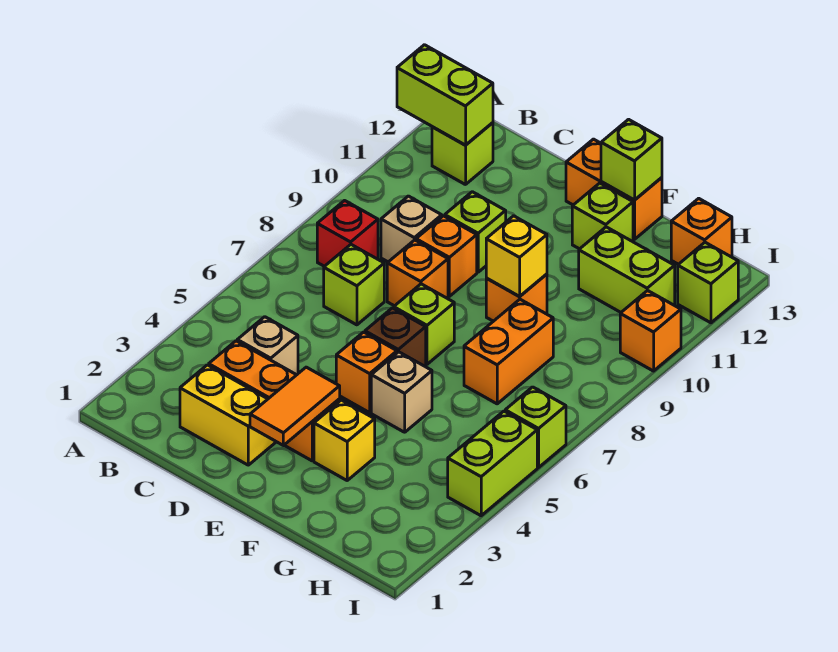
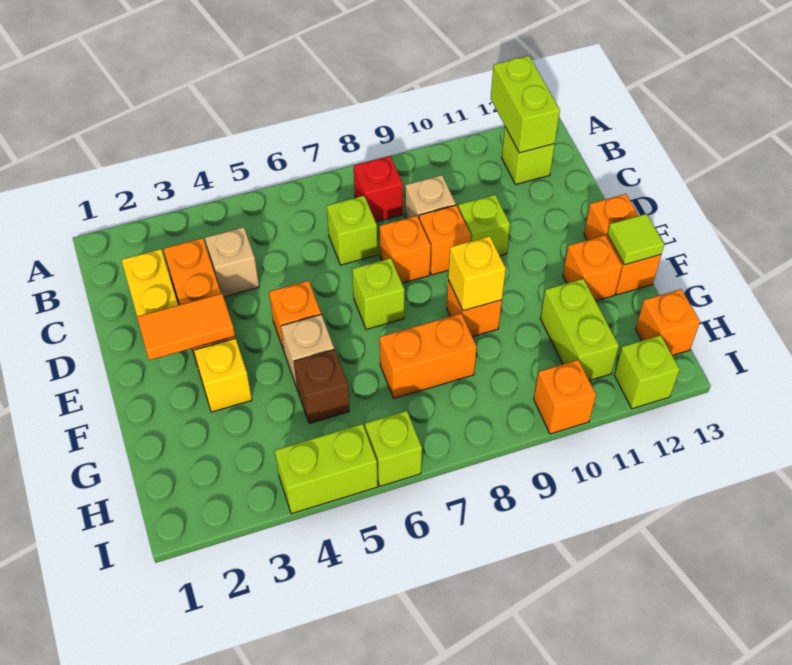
brown 1x1 brick [365,308,426,366] -> brown 1x1 brick moved to [294,350,349,424]
lime 1x1 brick [572,183,633,249] -> orange 1x1 brick [563,235,622,301]
lime 1x1 brick [601,119,662,200] -> lime 1x1 tile [607,214,664,265]

